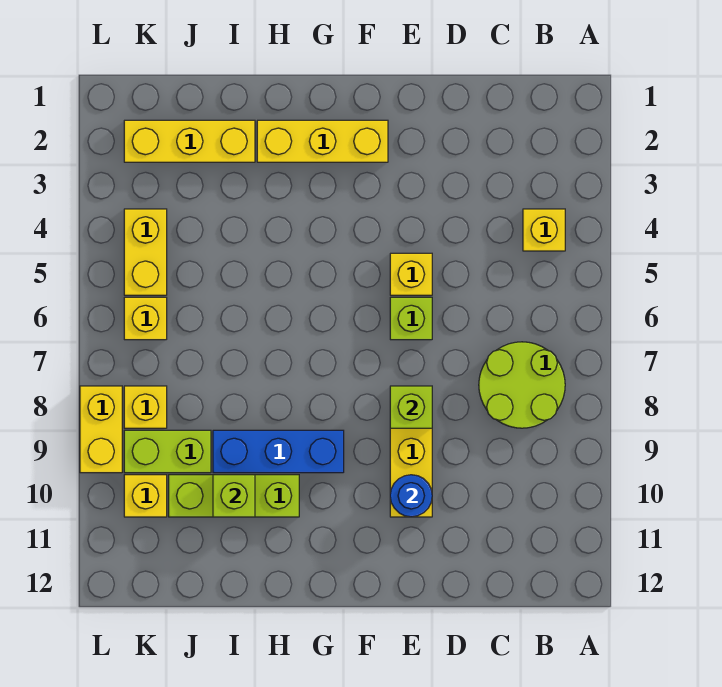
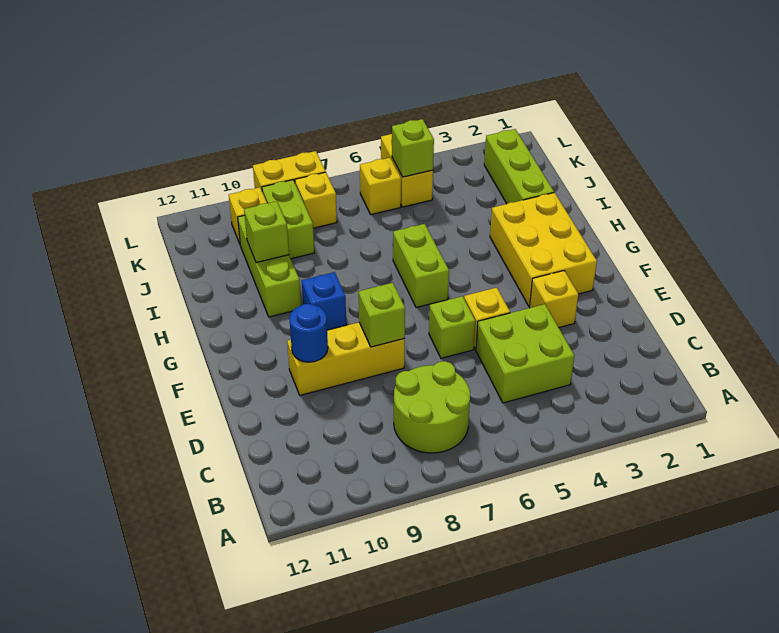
yellow 1x1 brick [523,209,565,251] -> yellow 1x1 brick moved to [530,271,578,328]
none -> lime 2x2 brick [476,304,574,403]
yellow 1x3 brick [257,120,388,162] -> yellow 2x3 brick [490,193,597,307]
none -> lime 1x2 brick [393,224,449,308]
blue 1x3 brick [213,430,344,473] -> blue 1x1 brick [302,272,346,330]
yellow 1x3 brick [124,120,255,162] -> lime 1x3 brick [484,129,554,204]
yellow 1x2 brick [124,209,167,295] -> yellow 1x2 brick turned to [381,134,433,207]
none -> lime 1x1 brick [392,119,434,177]

